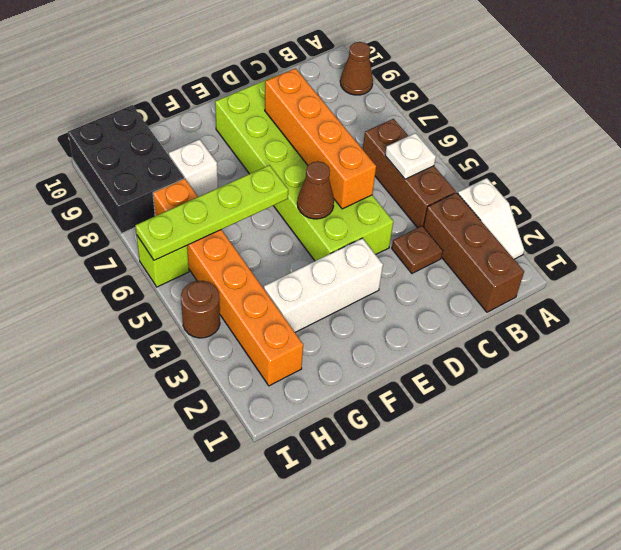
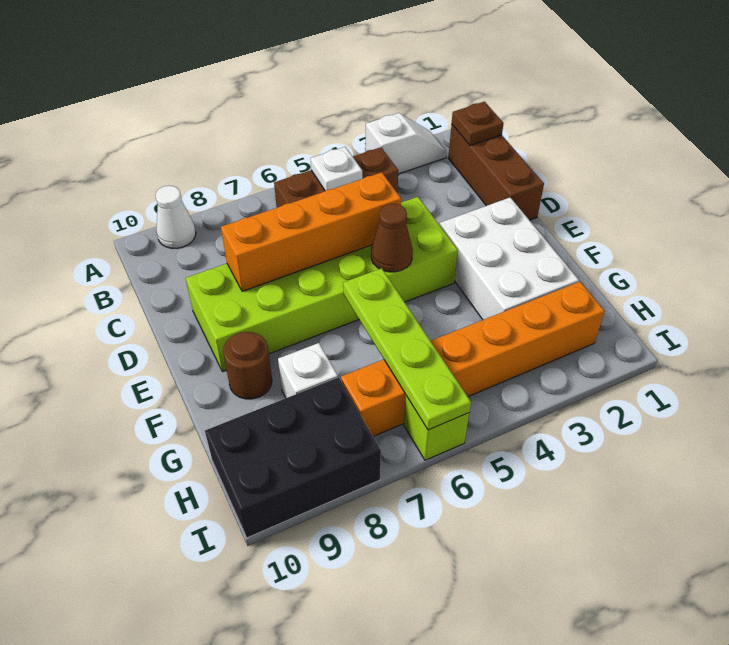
brown 1x1 cone [340,42,373,95] -> white 1x1 cone [156,186,196,248]
brown 1x3 brick [424,193,524,312] -> brown 1x3 brick turned to [448,124,544,220]
brown 1x1 plate [392,226,443,273] -> brown 1x1 plate moved to [452,102,504,145]
white 1x3 brick [264,238,383,332] -> white 2x3 brick [440,197,579,320]
brown 1x1 round brick [181,281,220,338] -> brown 1x1 round brick moved to [223,332,272,399]

